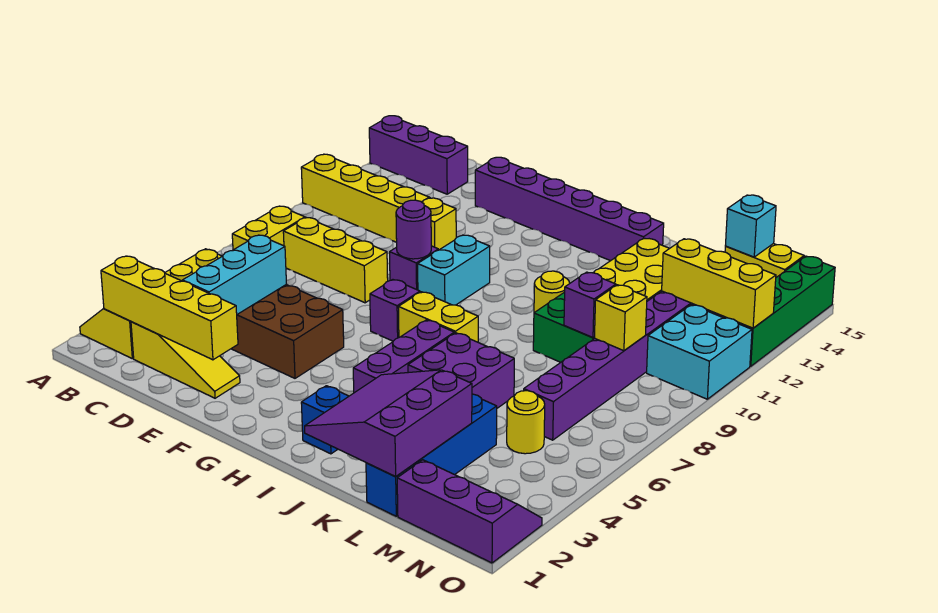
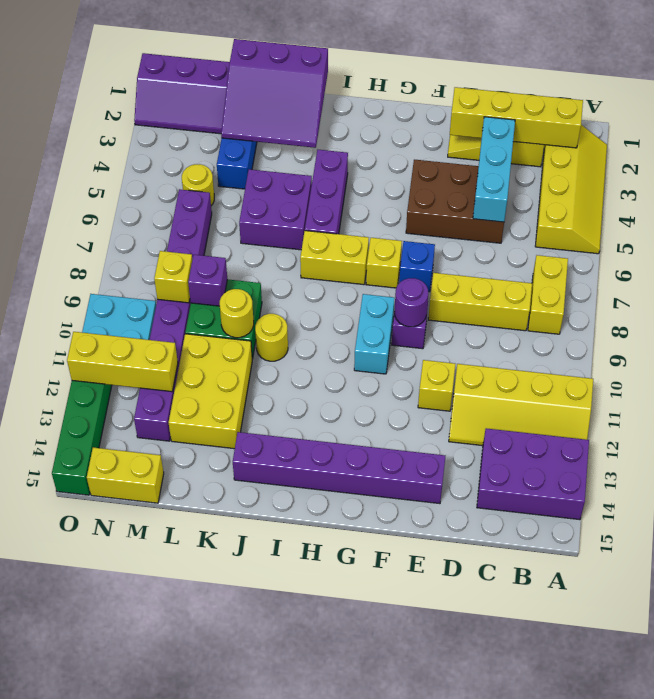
purple 1x3 brick [369,116,468,194] -> purple 2x3 brick [477,428,589,520]
purple 1x1 brick [370,280,420,341] -> yellow 1x1 brick [366,238,402,288]
blue 1x1 brick [301,386,349,454] -> blue 1x1 brick moved to [399,241,435,292]
purple 3x3 slope [305,370,472,477] -> purple 3x3 slope turned to [221,39,328,148]
none -> yellow 1x1 round brick [220,289,254,338]
cyan 1x1 brick [725,195,776,257] -> none

